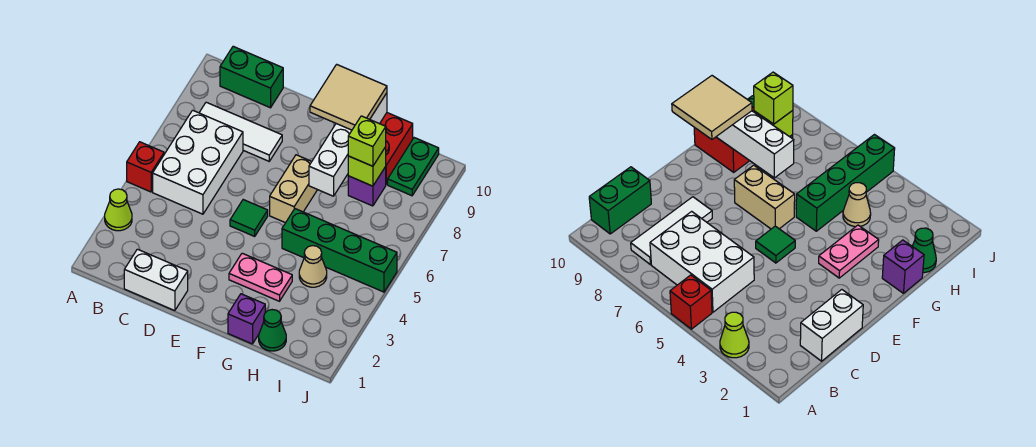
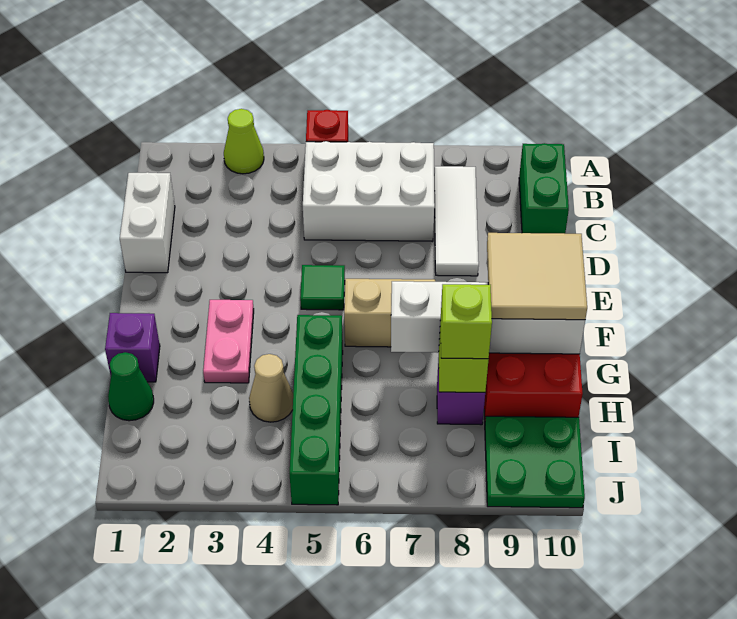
green 1x2 plate [388,138,439,196] -> green 2x2 plate [485,416,585,508]

